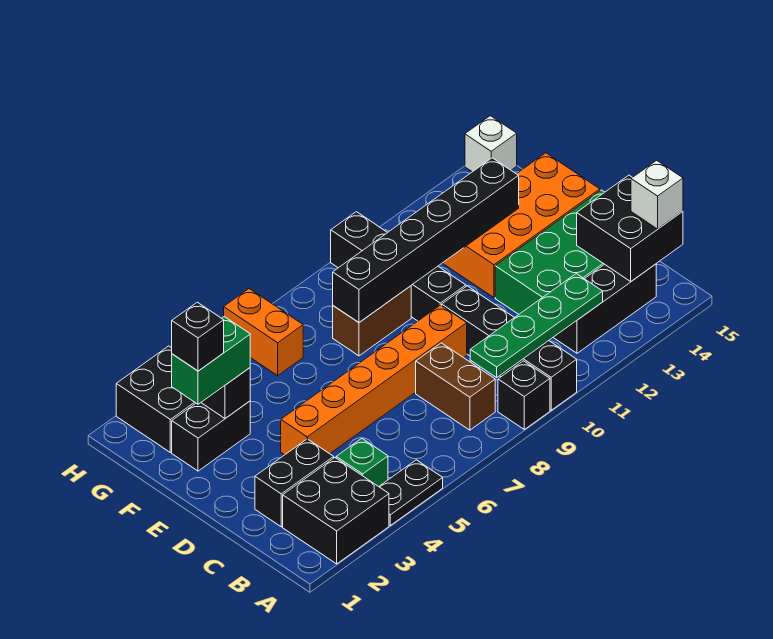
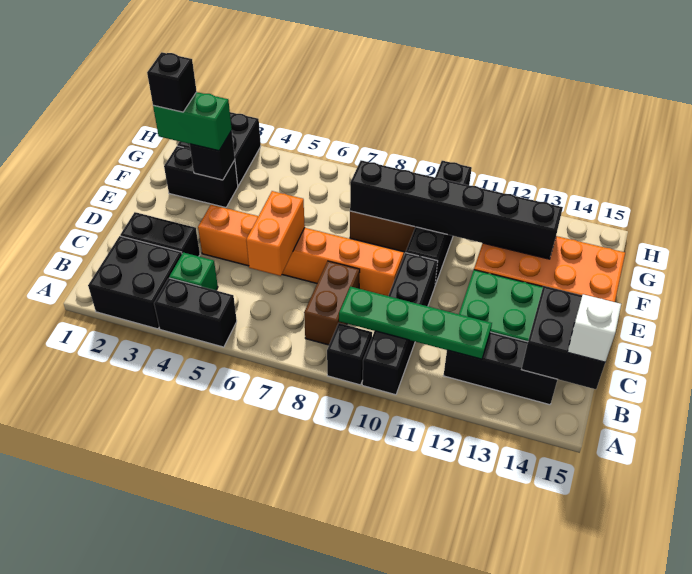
black 1x2 plate [379,460,443,525] -> black 1x2 brick [154,278,237,347]
orange 1x2 brick [224,289,303,376] -> orange 1x2 brick moved to [246,191,305,276]
white 1x1 brick [465,116,517,172] -> none

